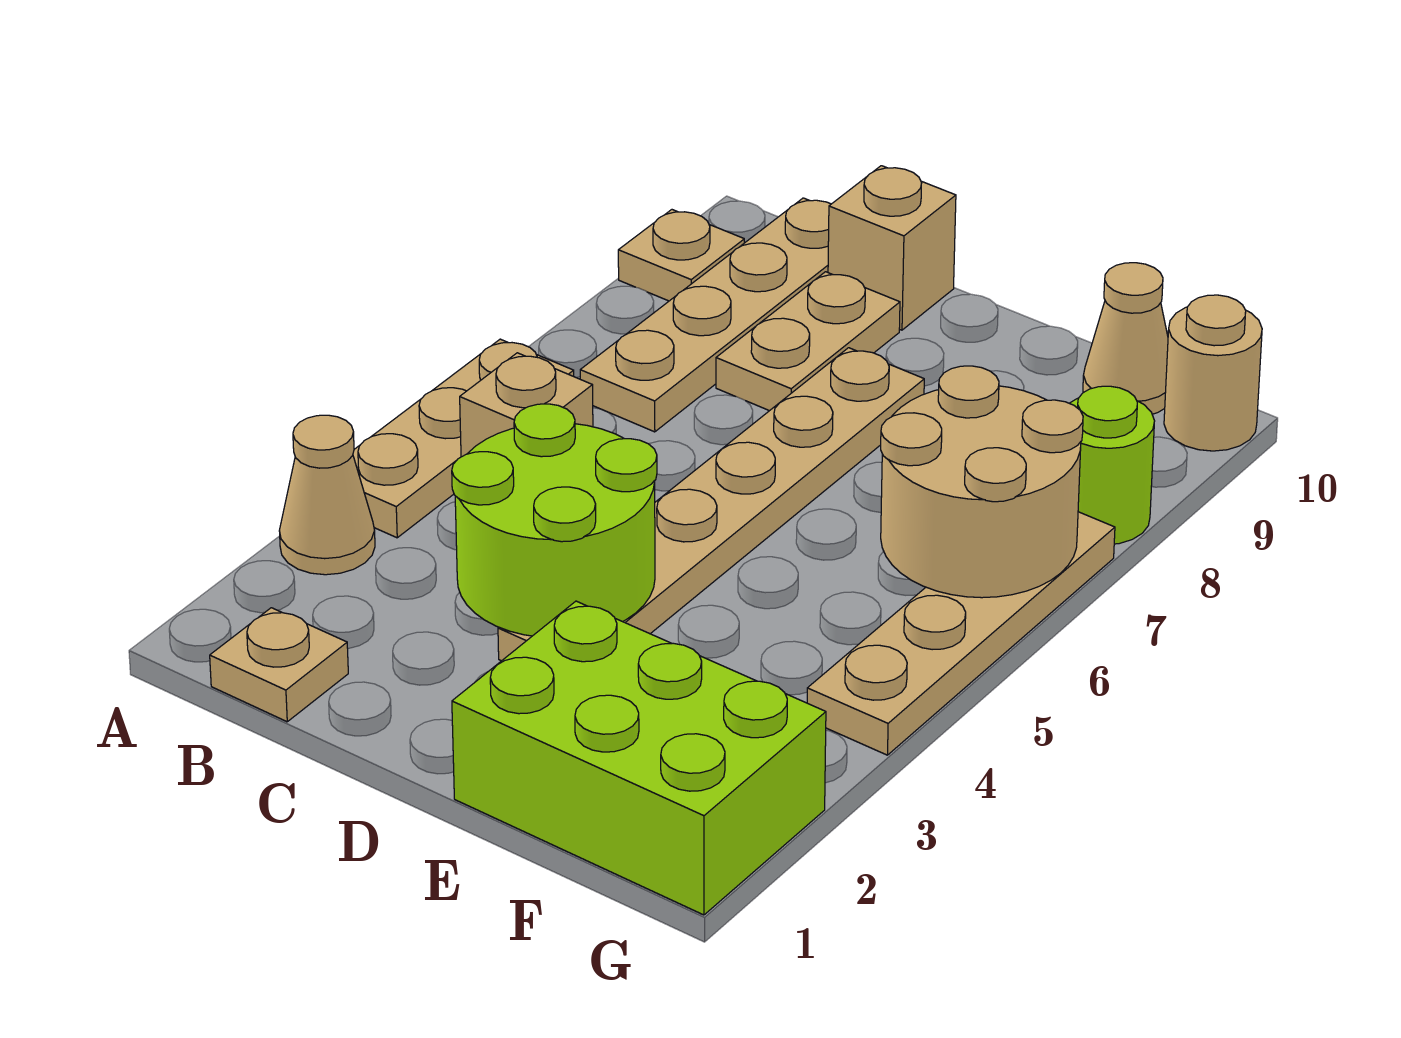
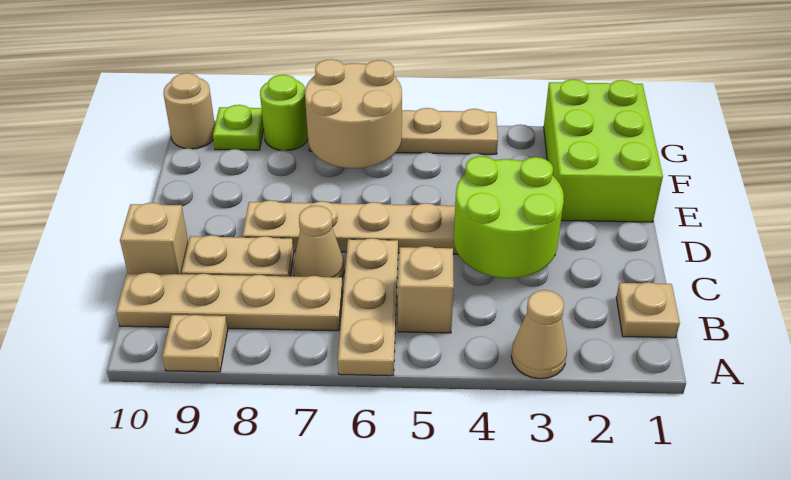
tan 1x3 plate [353,339,574,538] -> tan 1x3 plate turned to [338,238,398,376]
tan 1x1 cone [1083,263,1168,414] -> tan 1x1 cone moved to [293,206,344,277]
none -> lime 1x1 plate [213,105,264,150]

